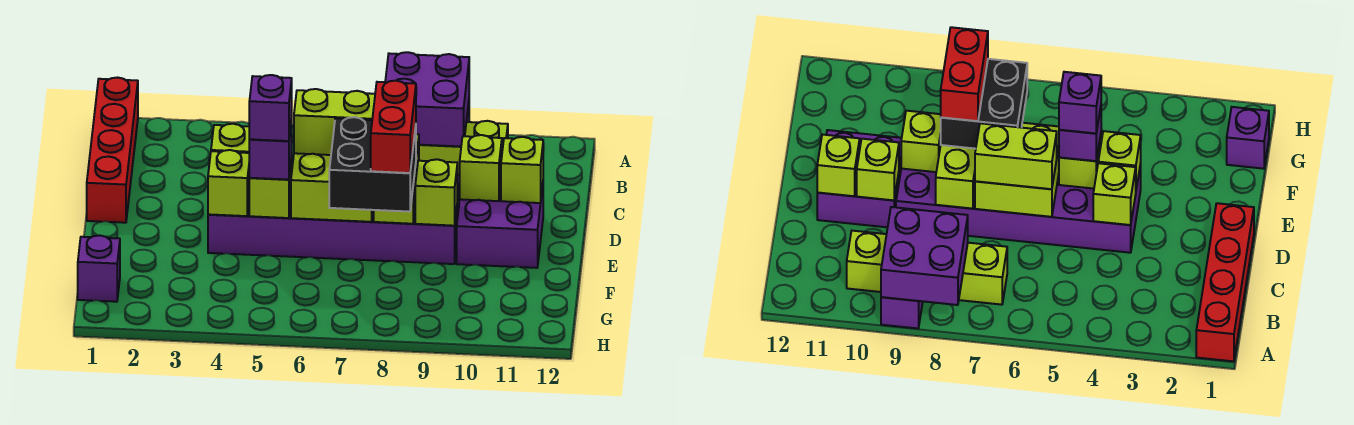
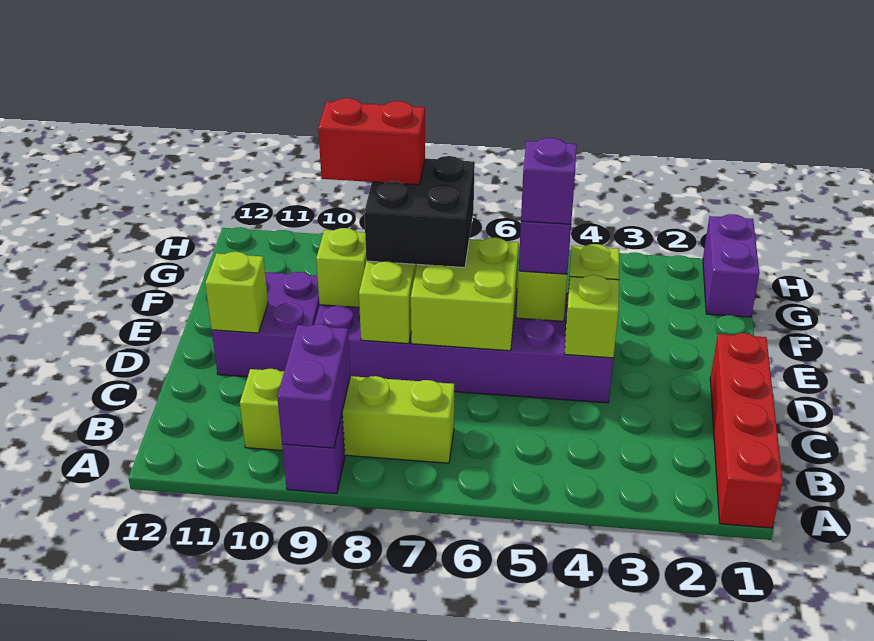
purple 2x2 brick [385,52,469,147] -> purple 1x2 brick [277,324,350,448]
lime 1x2 brick [294,89,375,155] -> none
lime 1x1 brick [460,135,502,201] -> none
red 1x2 brick [371,81,416,173] -> red 1x2 brick turned to [318,98,425,185]
purple 1x1 brick [78,235,120,302] -> purple 1x2 brick [703,214,759,317]

